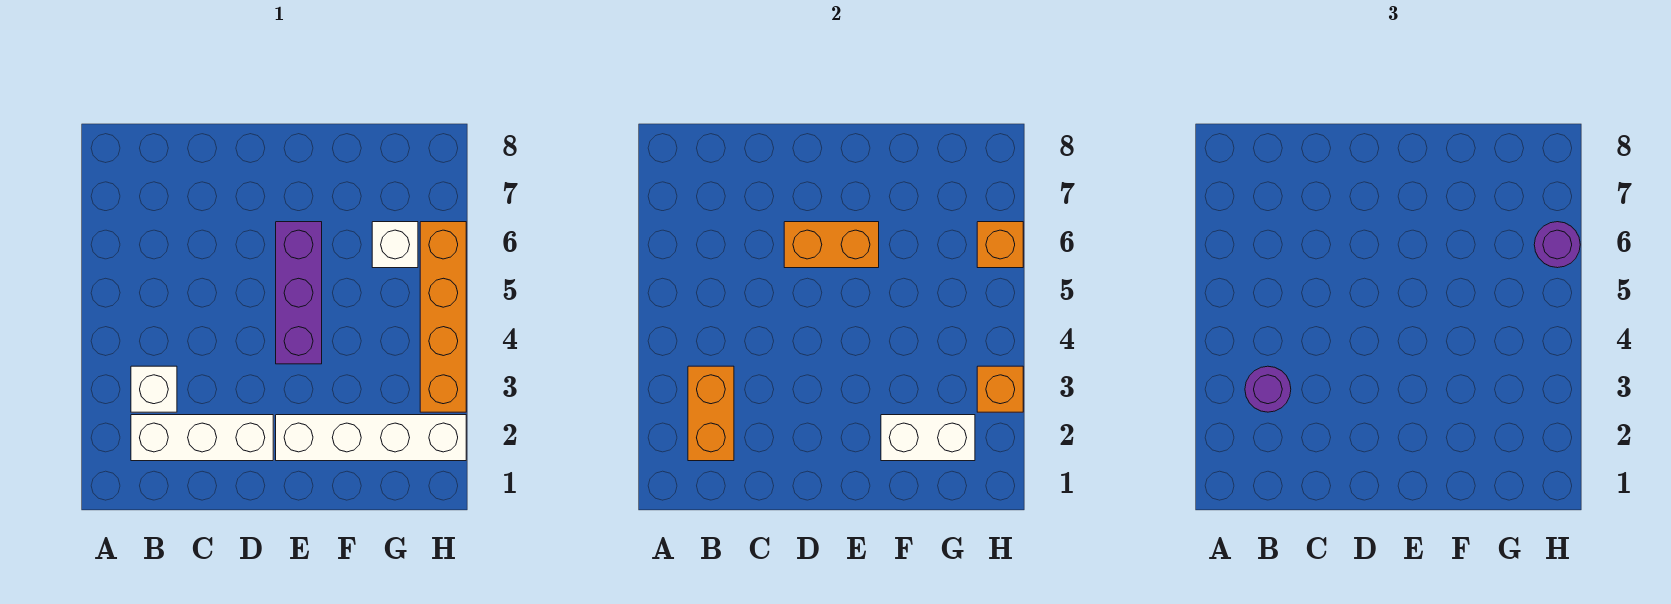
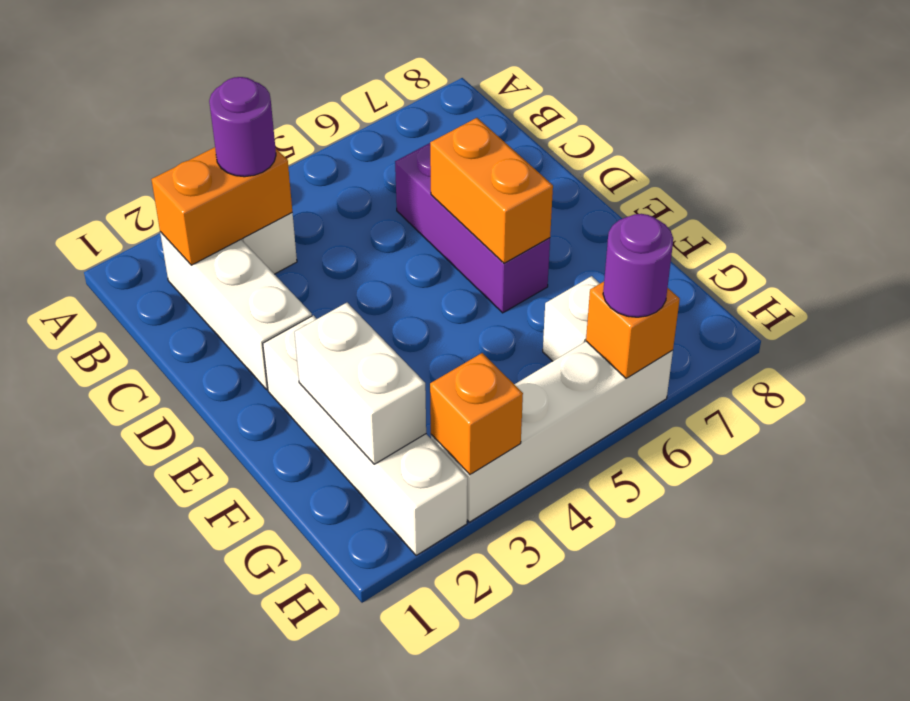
purple 1x3 brick [276,222,322,364] -> purple 1x3 brick turned to [395,143,550,313]
orange 1x4 brick [420,222,466,412] -> white 1x4 brick [431,341,673,522]

